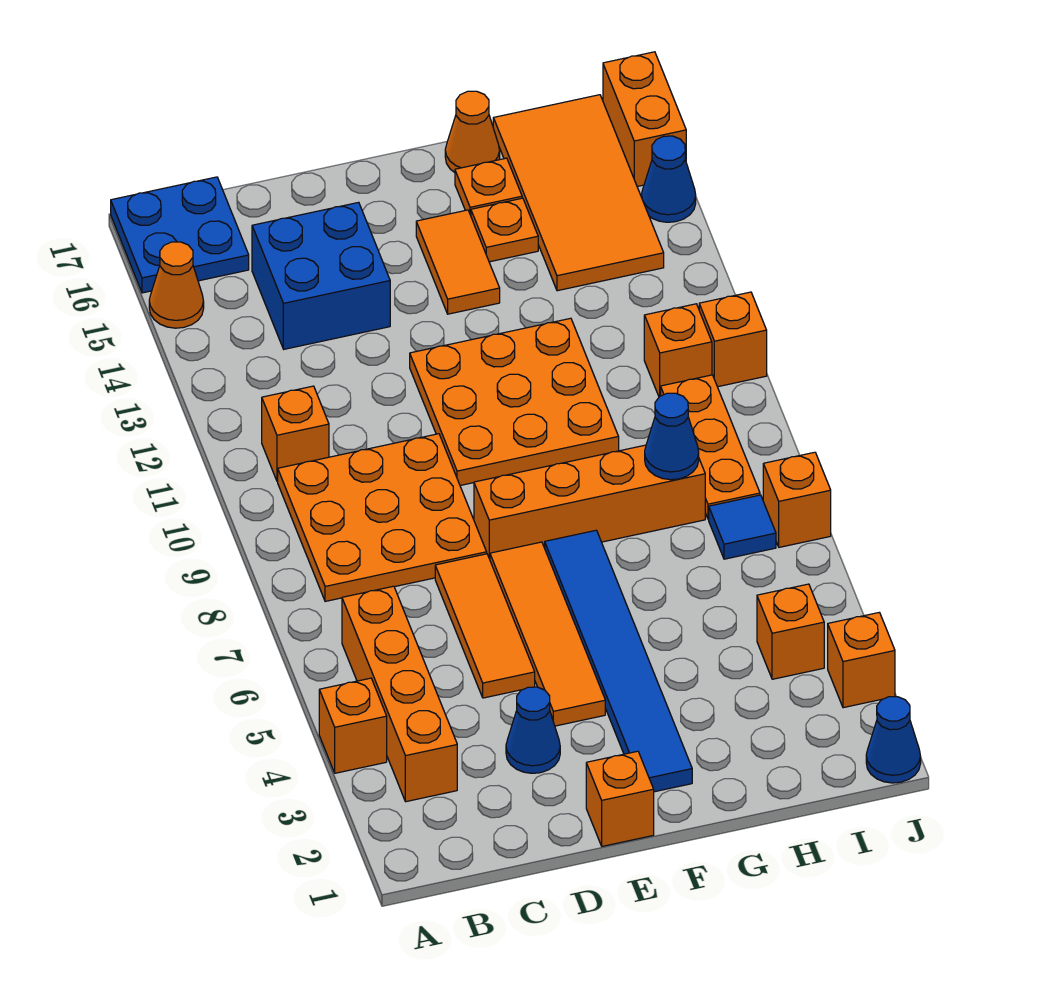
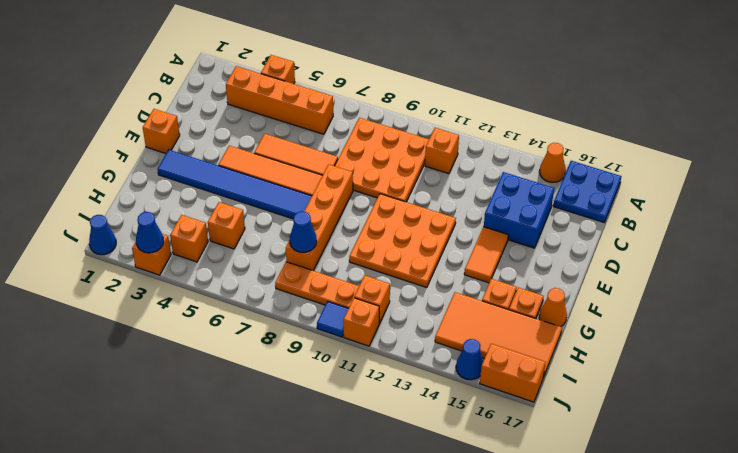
blue 1x1 cone [506,687,560,773] -> blue 1x1 cone moved to [136,212,164,253]
orange 1x2 tile [416,210,500,314] -> orange 1x2 tile turned to [464,227,508,283]
blue 1x1 tile [709,495,776,559] -> blue 1x1 tile moved to [317,301,348,337]
orange 1x1 brick [763,452,831,547] -> orange 1x1 brick moved to [208,202,245,249]

